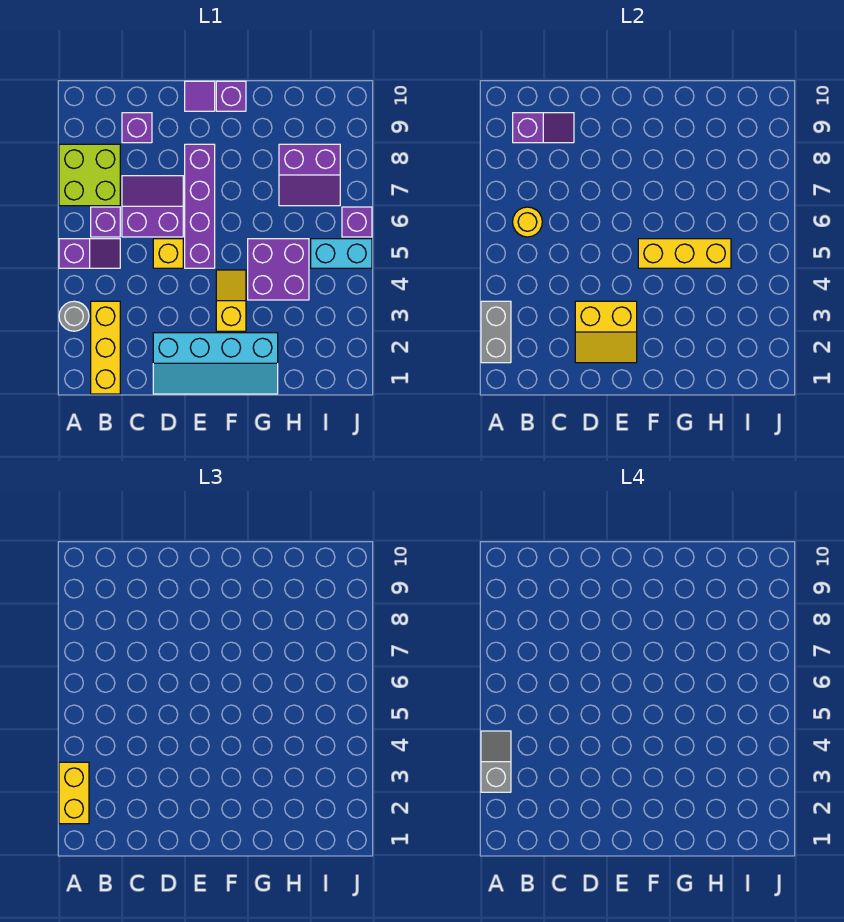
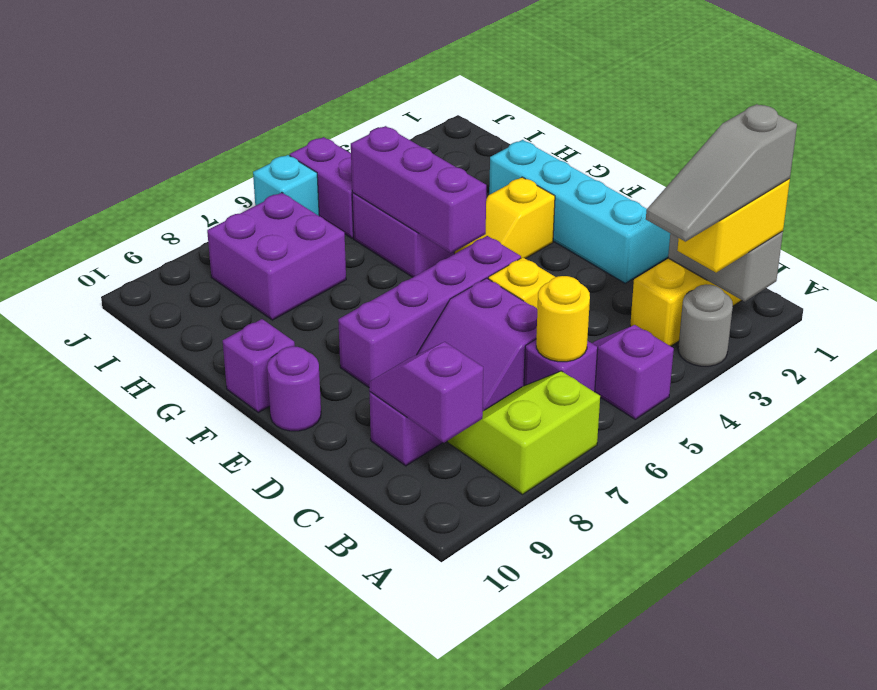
grey 1x2 brick [481,301,511,363] -> grey 1x2 brick turned to [668,231,783,302]
grey 1x2 slope [481,731,511,792] -> grey 1x3 slope [646,104,797,242]
lime 2x2 brick [59,144,120,206] -> lime 2x2 slope [447,371,600,495]
yellow 2x2 slope [575,301,637,363] -> none
purple 1x1 tile [185,81,215,111] -> purple 1x1 round brick [267,346,321,431]
yellow 1x3 brick [638,239,731,268] -> purple 1x3 brick [351,126,486,253]
purple 2x2 slope [279,144,340,206] -> purple 2x2 brick [207,193,346,320]
cyan 1x2 brick [311,239,372,268] -> purple 1x2 brick [290,137,354,238]
purple 1x1 brick [342,207,372,237] -> cyan 1x1 brick [253,155,319,216]

